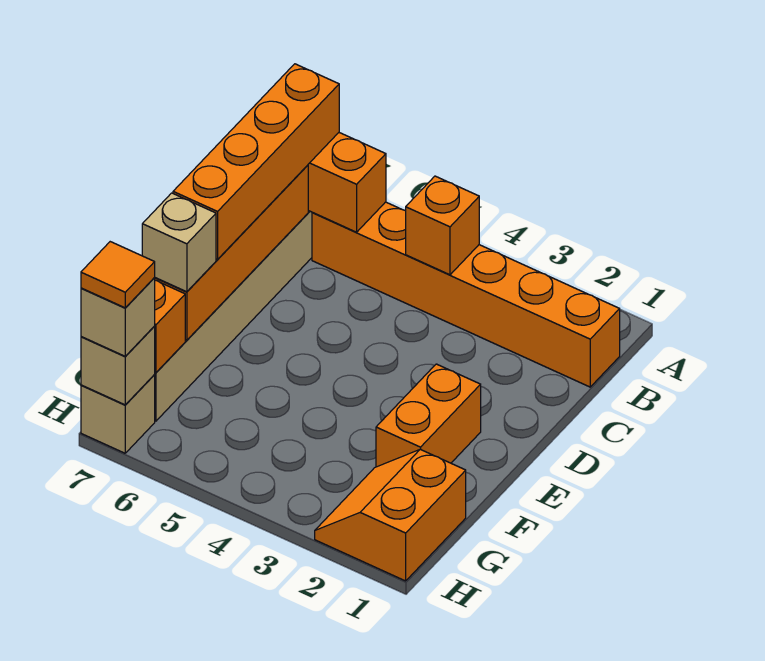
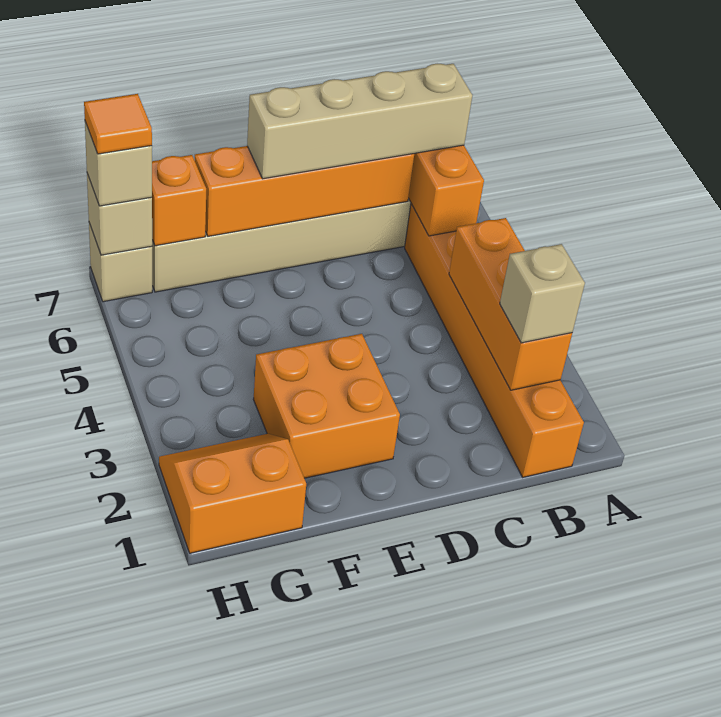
orange 1x1 brick [406,176,479,275] -> orange 1x3 brick [449,218,572,390]
orange 1x4 brick [173,64,339,259] -> tan 1x4 brick [247,64,472,179]
orange 1x2 brick [376,364,481,467] -> orange 2x2 brick [253,334,400,478]
tan 1x1 brick [142,193,216,292] -> tan 1x1 brick moved to [500,244,585,343]

